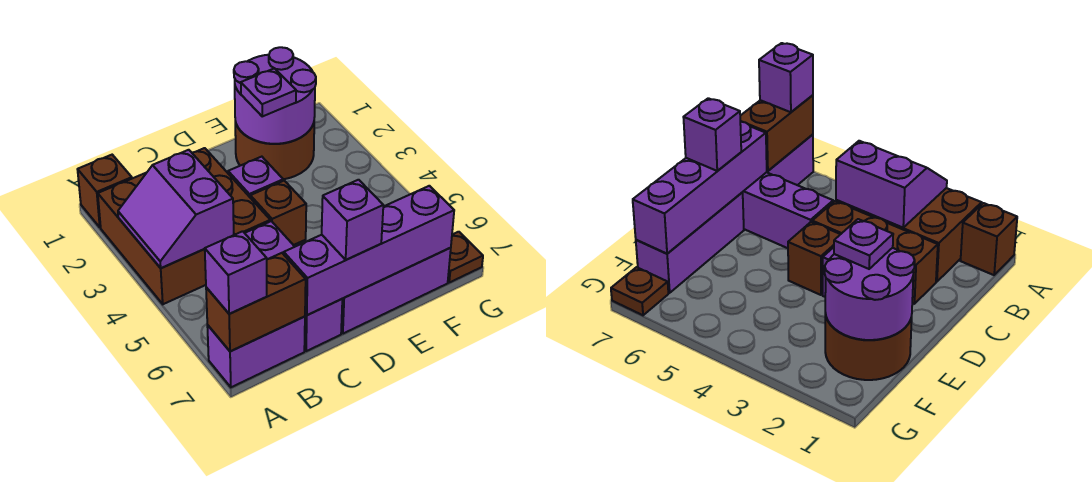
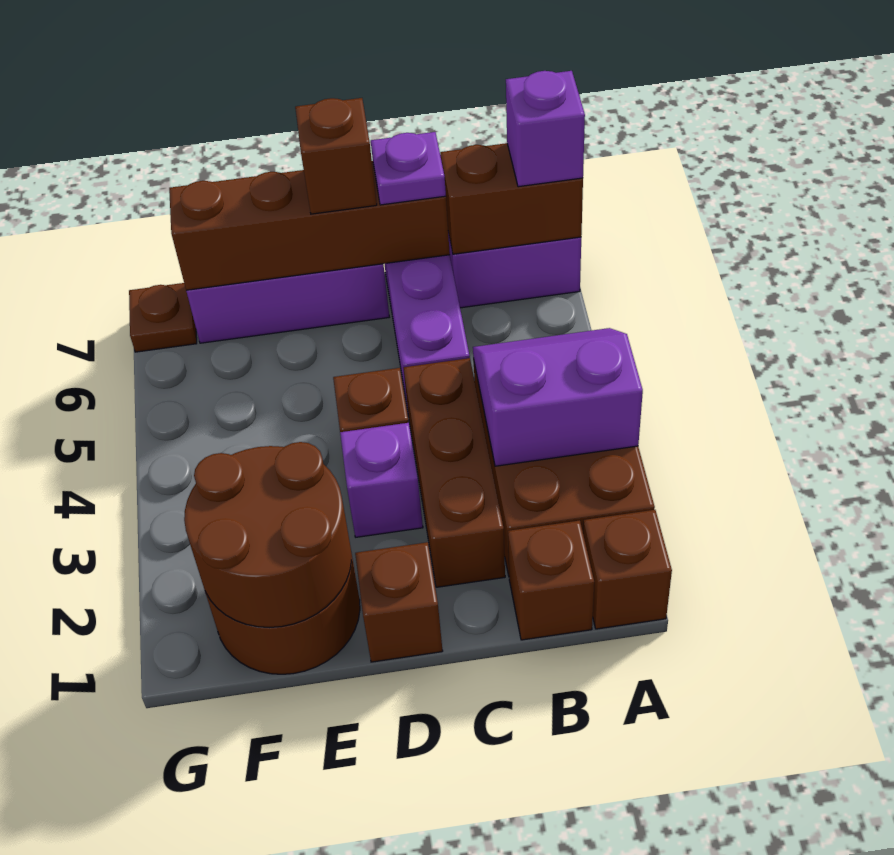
purple 2x2 slope [118,150,234,268] -> purple 2x2 slope turned to [473,328,643,466]
none -> brown 1x1 brick [508,520,594,640]
purple 1x4 brick [284,186,454,315] -> brown 1x4 brick [169,161,450,290]
none -> brown 1x1 brick [355,542,443,662]
purple 1x1 brick [322,180,383,260] -> brown 1x1 brick [295,98,377,214]
purple 2x2 round brick [234,47,316,144] -> brown 2x2 round brick [184,442,351,628]
purple 1x1 plate [241,68,296,116] -> purple 1x1 plate moved to [371,132,446,205]

